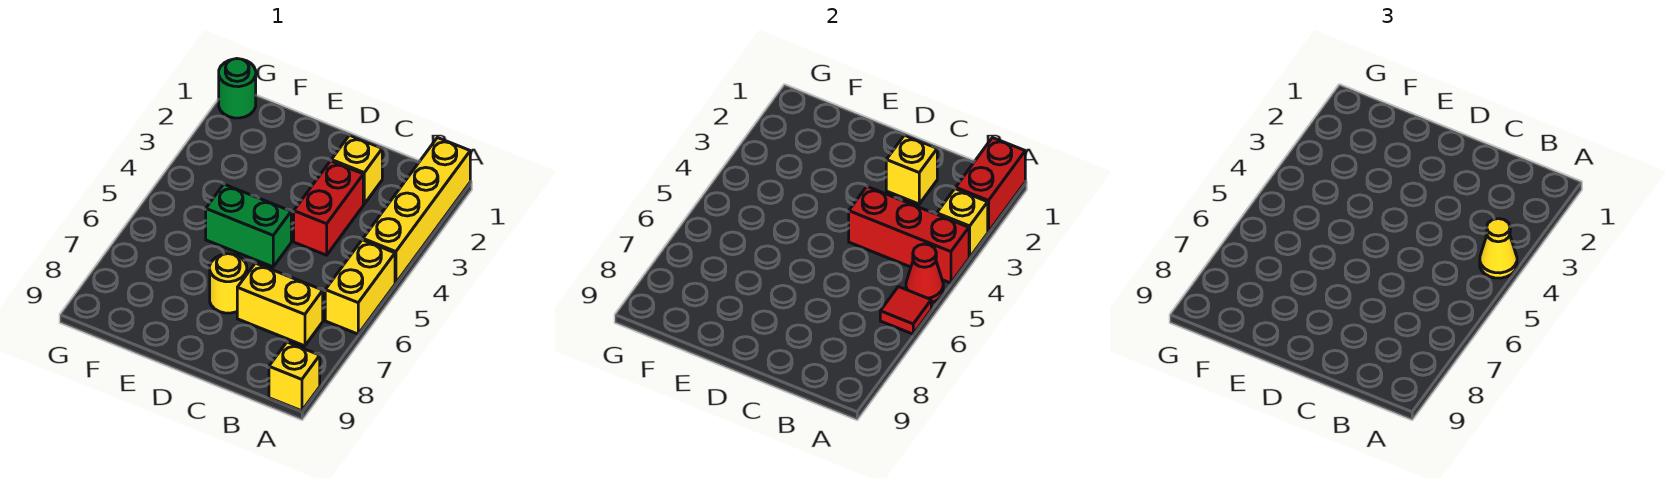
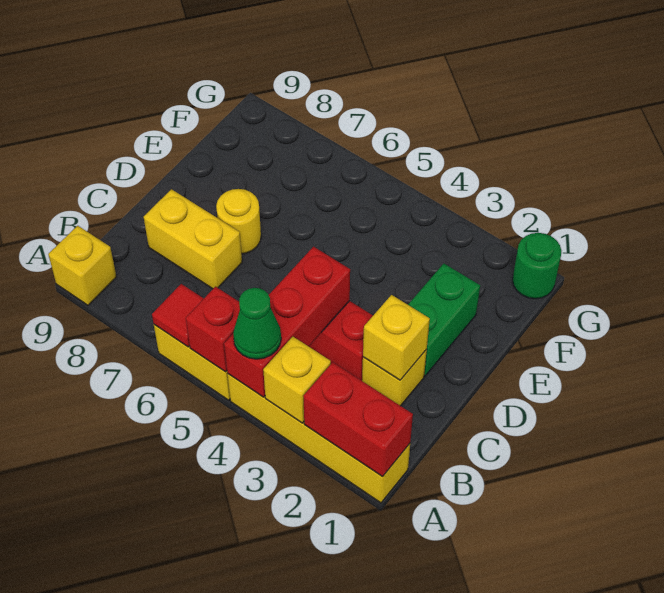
yellow 1x1 cone [1480,219,1517,278] -> green 1x1 cone [233,288,281,359]
red 1x1 cone [906,244,943,303] -> red 1x1 brick [186,287,240,372]
yellow 1x2 brick [237,263,323,346] -> yellow 1x2 brick turned to [144,189,242,289]
green 1x2 brick [206,184,291,267] -> green 1x2 brick moved to [408,264,480,376]

